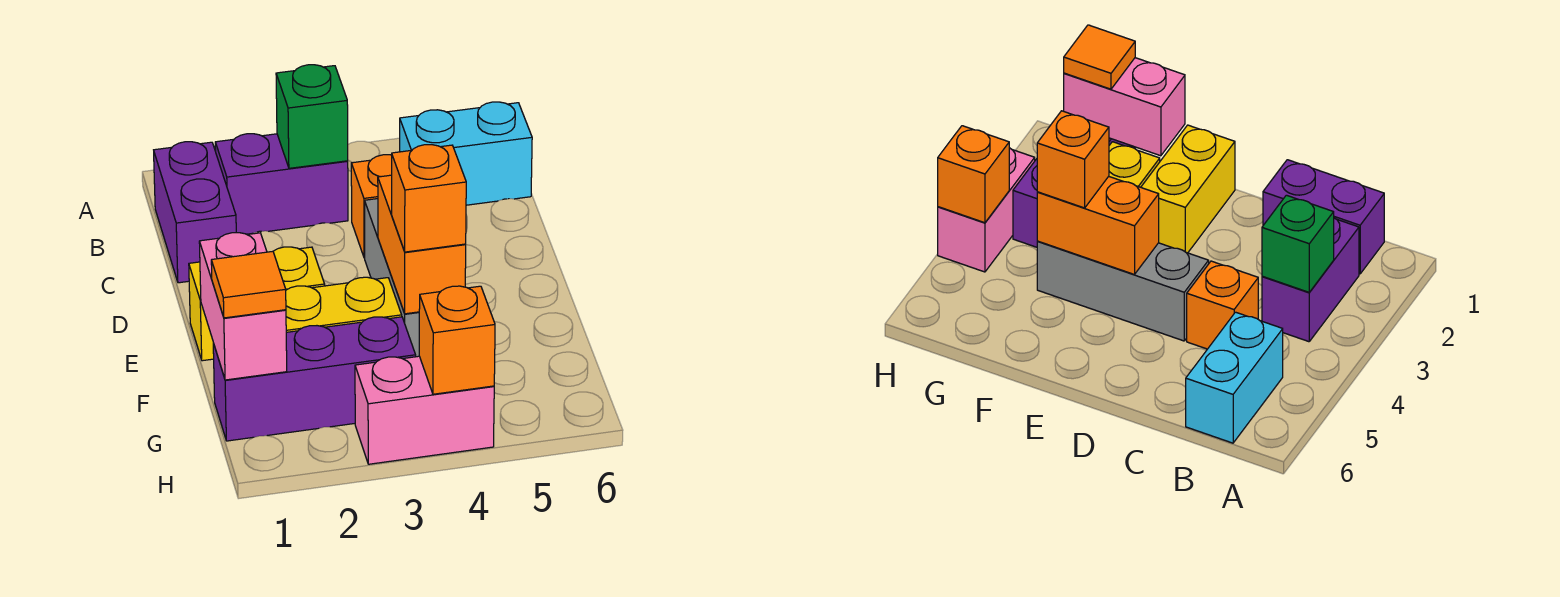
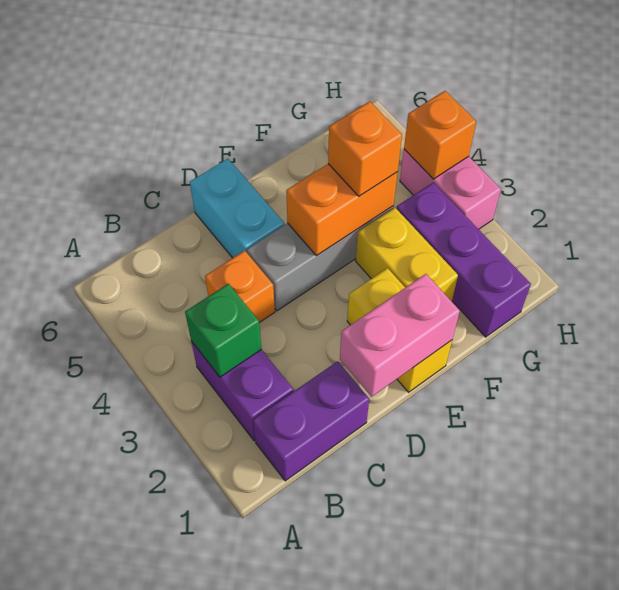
cyan 1x2 brick [400,102,532,205] -> cyan 1x2 brick moved to [190,159,284,258]
pink 1x2 brick [199,233,287,380] -> pink 1x2 brick moved to [340,274,460,397]
orange 1x1 tile [211,251,286,318] -> none

